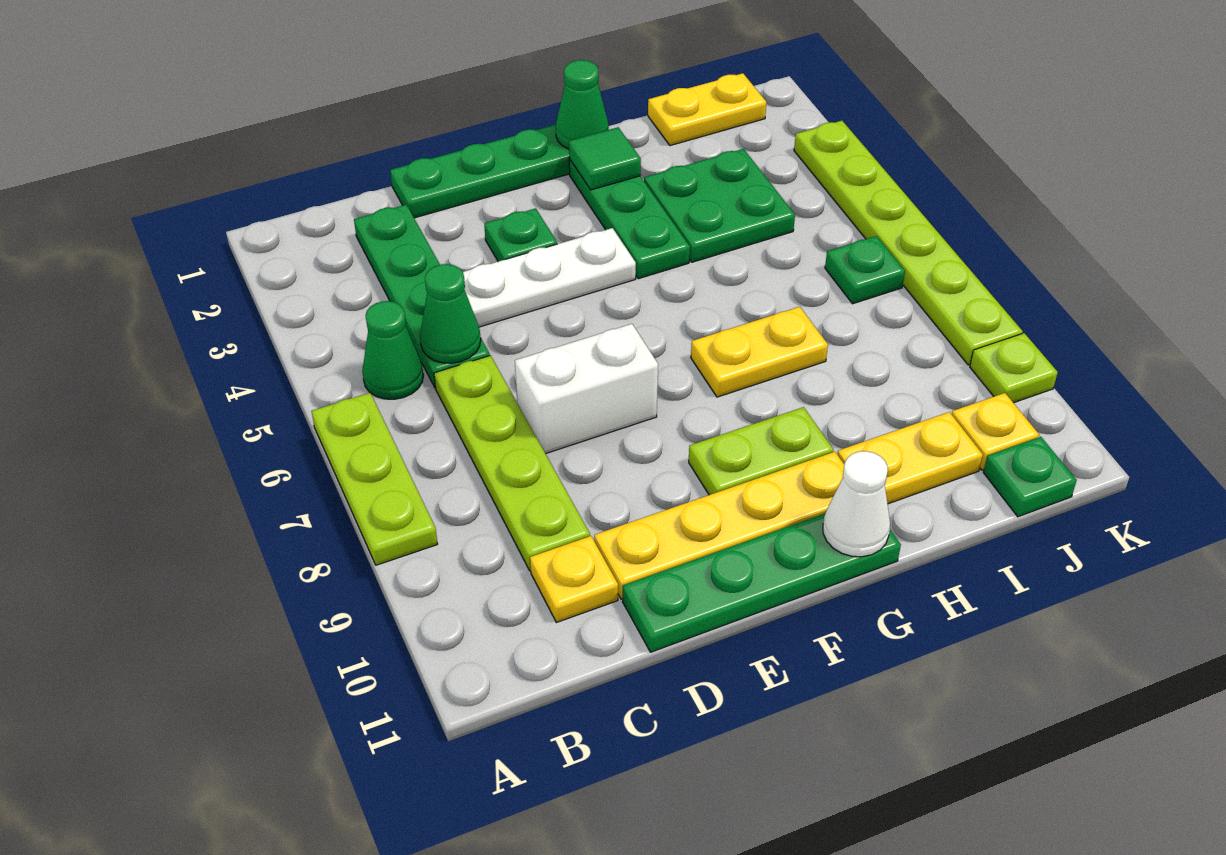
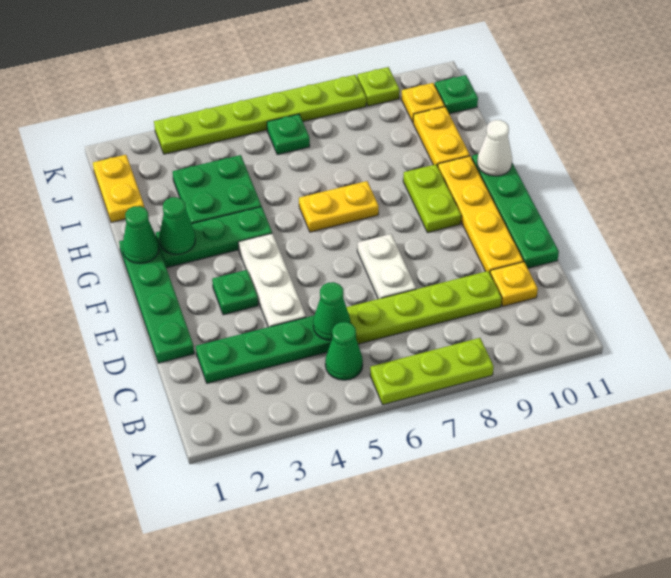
white 1x2 brick [515,324,658,454] -> white 1x2 plate [357,234,416,299]
green 1x1 tile [569,127,641,190] -> green 1x1 cone [159,197,195,254]
yellow 1x2 plate [691,307,828,397] -> yellow 1x2 plate turned to [299,181,379,232]

